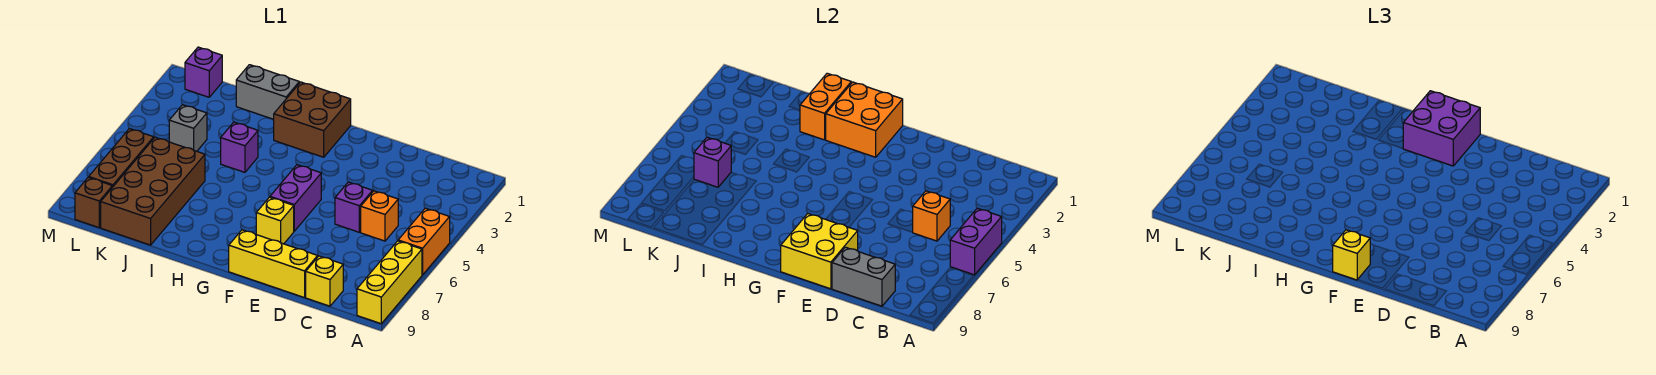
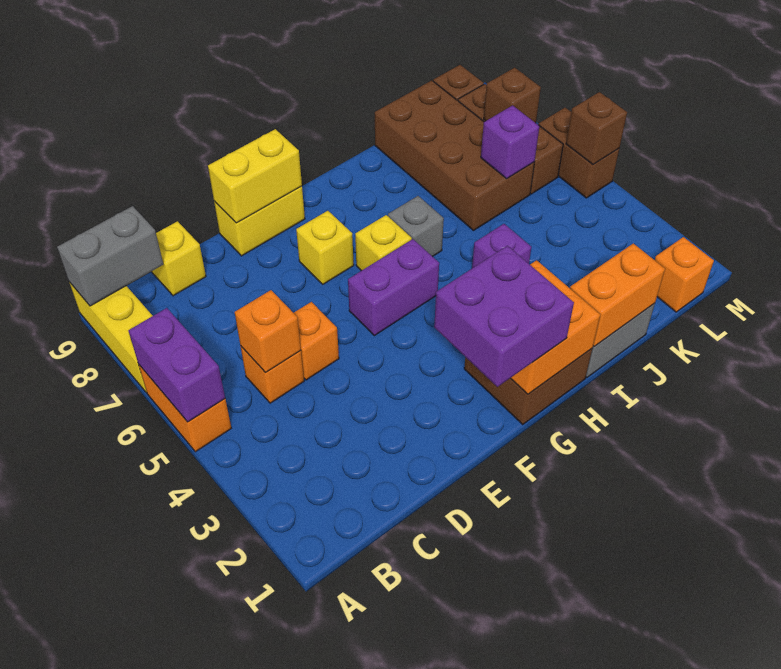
grey 1x2 brick [832,247,895,306] -> grey 1x2 brick moved to [57,206,163,306]
purple 1x1 brick [335,182,373,232] -> orange 1x1 brick [294,302,339,380]
yellow 1x3 brick [229,230,318,298] -> yellow 1x2 brick [214,186,305,256]
yellow 2x2 brick [781,214,858,289] -> yellow 1x2 brick [208,129,302,223]
purple 1x2 brick [270,165,321,231] -> purple 1x2 brick turned to [348,239,439,336]
yellow 1x1 brick [1333,230,1370,280] -> yellow 1x1 brick moved to [355,215,412,271]
orange 1x2 brick [800,73,851,140] -> orange 1x2 brick turned to [570,243,665,346]
grey 1x1 brick [169,105,207,151] -> grey 1x1 brick moved to [388,196,444,257]
purple 1x1 brick [185,47,222,97] -> orange 1x1 brick [655,237,714,312]
none -> brown 1x1 brick [484,68,541,123]
none -> brown 1x2 brick [538,108,619,198]
none -> brown 1x1 brick [566,92,627,164]

